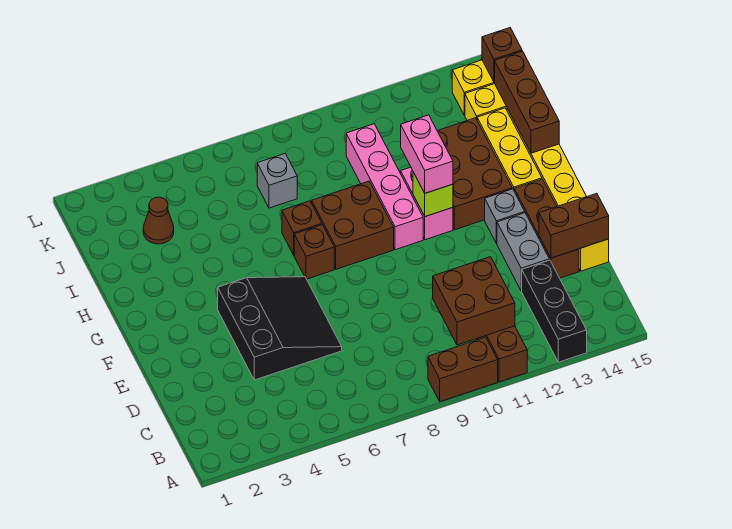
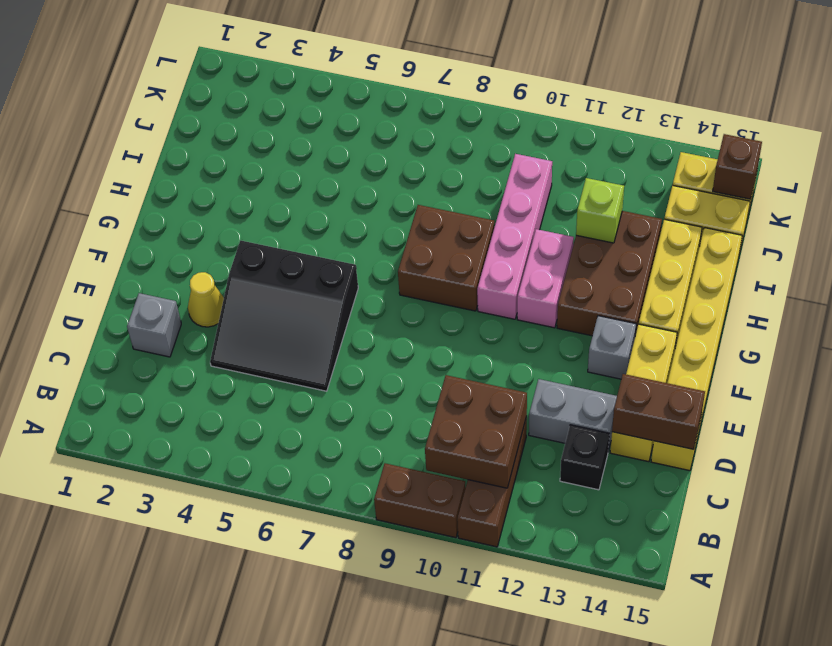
black 1x3 brick [522,260,587,362] -> black 1x1 brick [560,425,610,490]
black 3x3 slope [218,277,342,380] -> black 3x3 slope turned to [210,240,358,391]
grey 1x2 brick [497,213,549,291] -> grey 1x2 brick turned to [529,379,617,451]
brown 1x3 brick [514,179,579,278] -> yellow 1x3 brick [610,324,677,462]
none -> yellow 1x1 cone [188,272,224,327]
brown 1x1 brick [294,225,334,279] -> none
lime 1x1 brick [413,172,453,217] -> lime 1x1 brick moved to [576,178,624,243]
pink 1x2 brick [401,115,453,193] -> none
brown 1x1 brick [282,201,322,255] -> none
brown 1x3 brick [495,51,559,153] -> none
brown 1x1 cone [143,197,174,244] -> none
grey 1x1 brick [257,153,297,208] -> grey 1x1 brick moved to [127,293,181,357]

